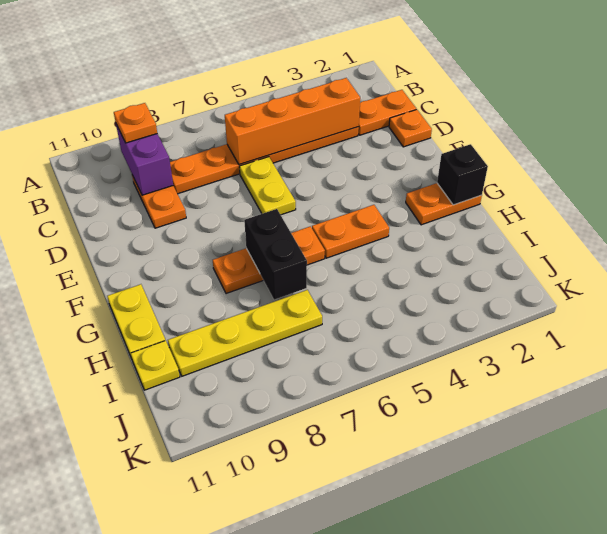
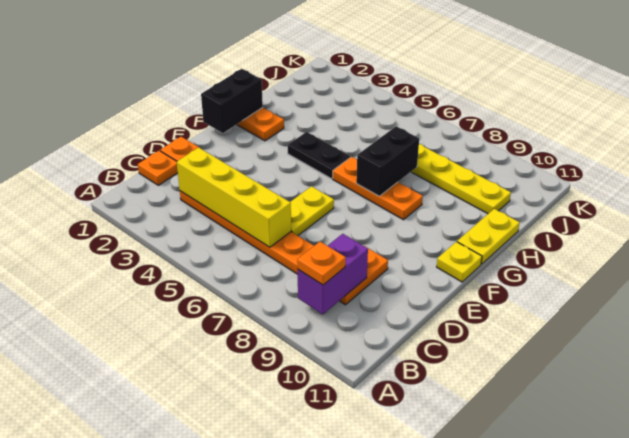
orange 1x2 plate [358,90,416,135] -> orange 1x1 plate [138,151,178,185]
orange 1x4 brick [225,78,360,165] -> yellow 1x4 brick [177,148,291,247]
black 1x1 brick [437,144,488,205] -> black 1x2 brick [201,69,263,133]
orange 1x2 plate [312,205,389,258] -> black 1x2 plate [288,132,351,179]
yellow 1x1 plate [131,341,180,390] -> yellow 1x1 plate moved to [437,242,482,282]

